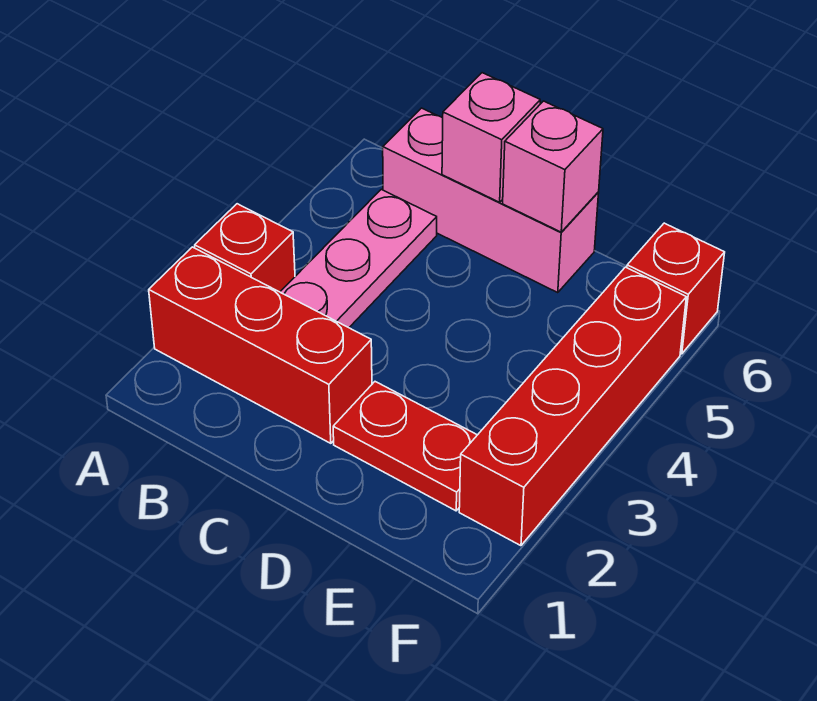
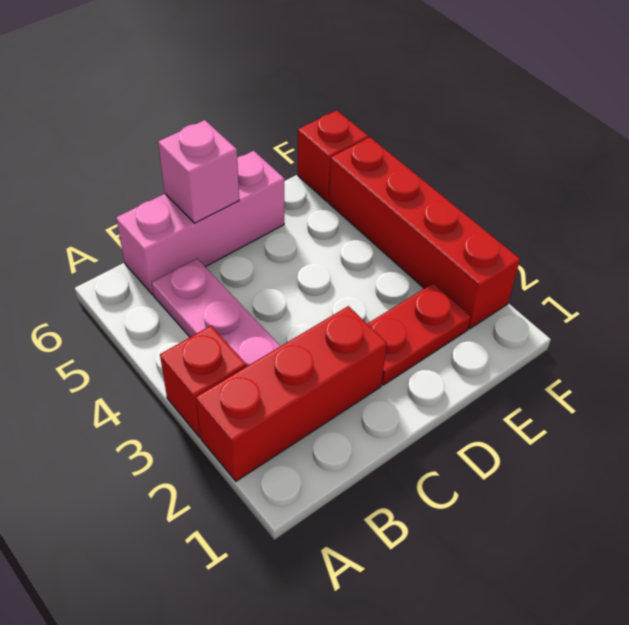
pink 1x1 brick [503,101,603,232] -> none

